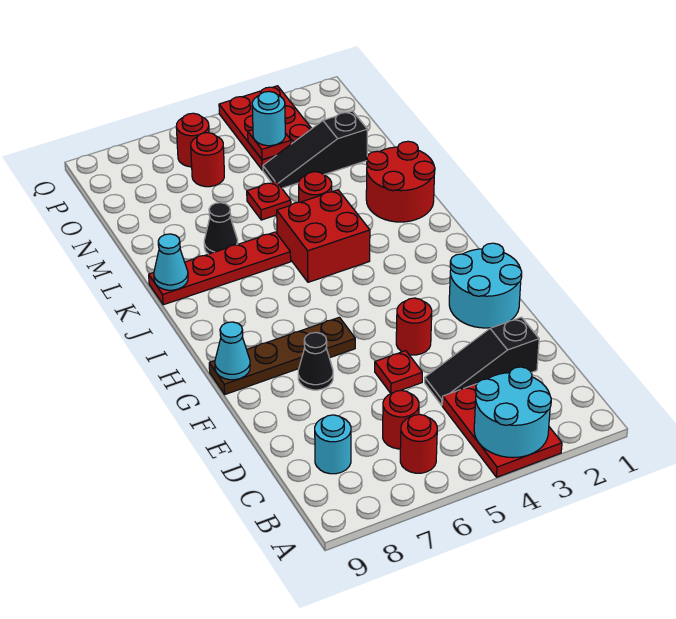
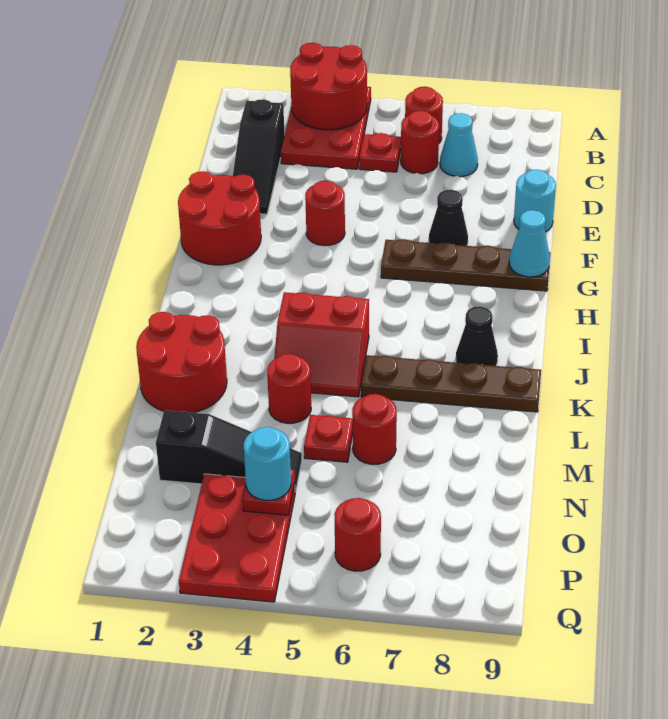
cyan 2x2 round brick [474,367,551,457] -> red 2x2 round brick [290,43,367,130]
cyan 1x1 round brick [315,415,351,474] -> cyan 1x1 round brick moved to [514,170,556,232]
black 1x3 slope [425,317,539,405] -> black 1x3 slope turned to [233,99,284,214]
red 1x1 plate [375,351,422,393] -> red 1x1 plate moved to [359,133,401,172]
cyan 2x2 round brick [449,243,522,328] -> red 2x2 round brick [178,171,261,265]
red 2x2 brick [277,190,370,282] -> red 2x2 slope [274,292,369,397]
red 1x4 plate [149,232,291,305] -> brown 1x4 plate [361,355,541,412]
cyan 1x1 cone [154,234,188,290] -> cyan 1x1 cone moved to [440,113,478,177]
black 1x1 cone [204,203,238,254] -> black 1x1 cone moved to [456,306,498,366]
red 1x1 round brick [191,133,224,187] -> red 1x1 round brick moved to [352,394,397,464]

